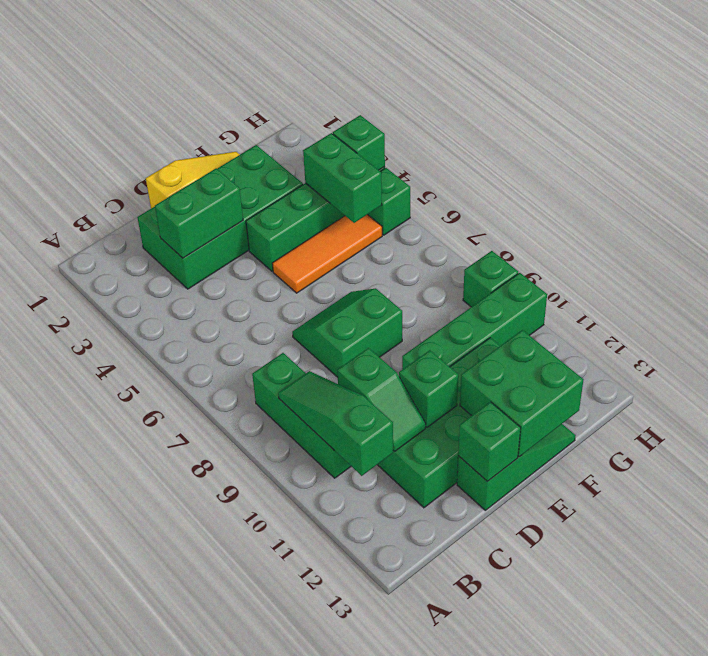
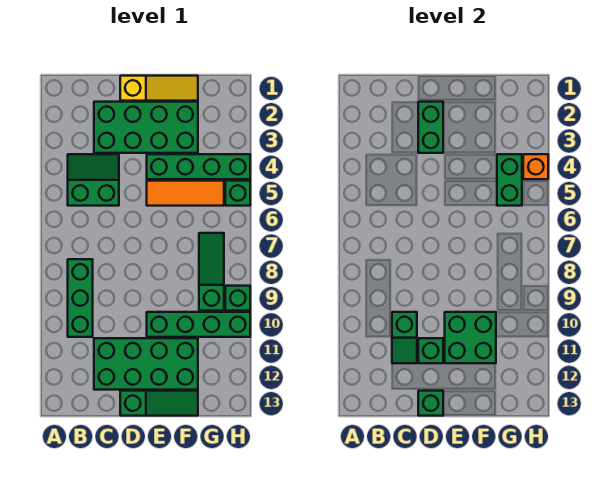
green 1x3 slope [278,371,393,476] -> green 1x3 slope moved to [199,233,224,311]
green 1x2 brick [155,168,243,258] -> green 1x2 brick turned to [418,102,443,153]
green 2x2 slope [292,289,402,377] -> green 2x2 slope moved to [68,154,119,206]
green 2x2 brick [460,330,583,457] -> green 2x2 brick moved to [445,312,496,363]
green 1x1 brick [333,115,385,170] -> orange 1x1 brick [523,154,548,179]

